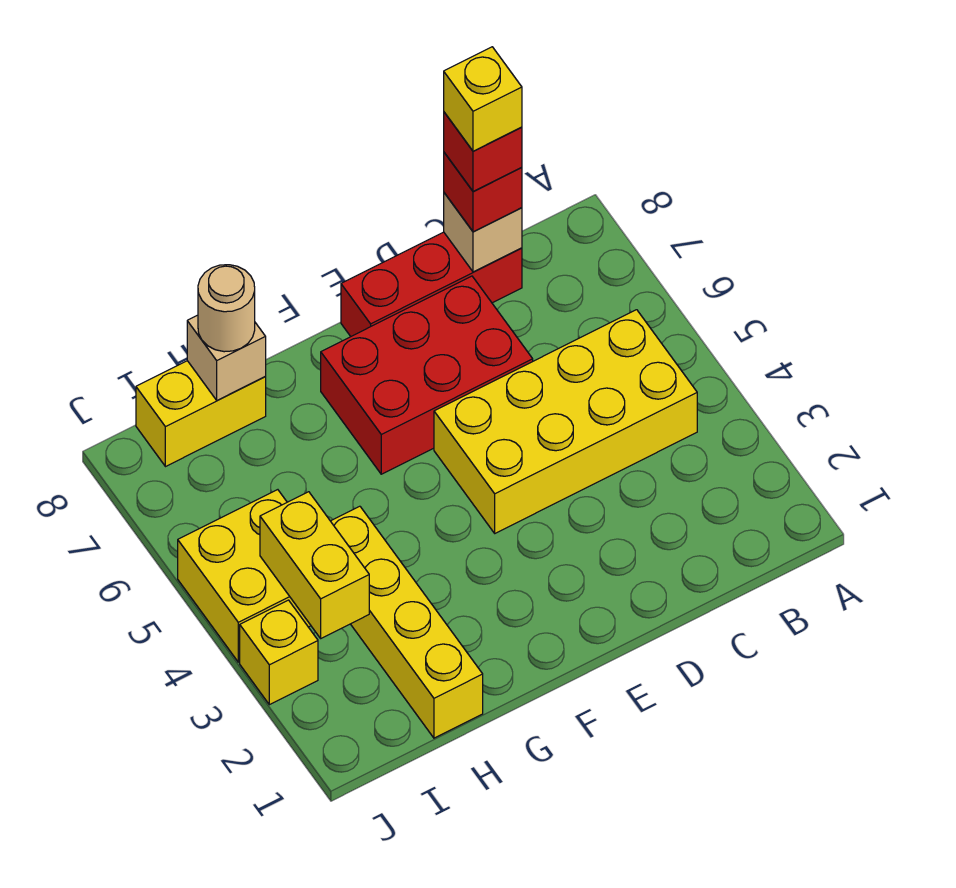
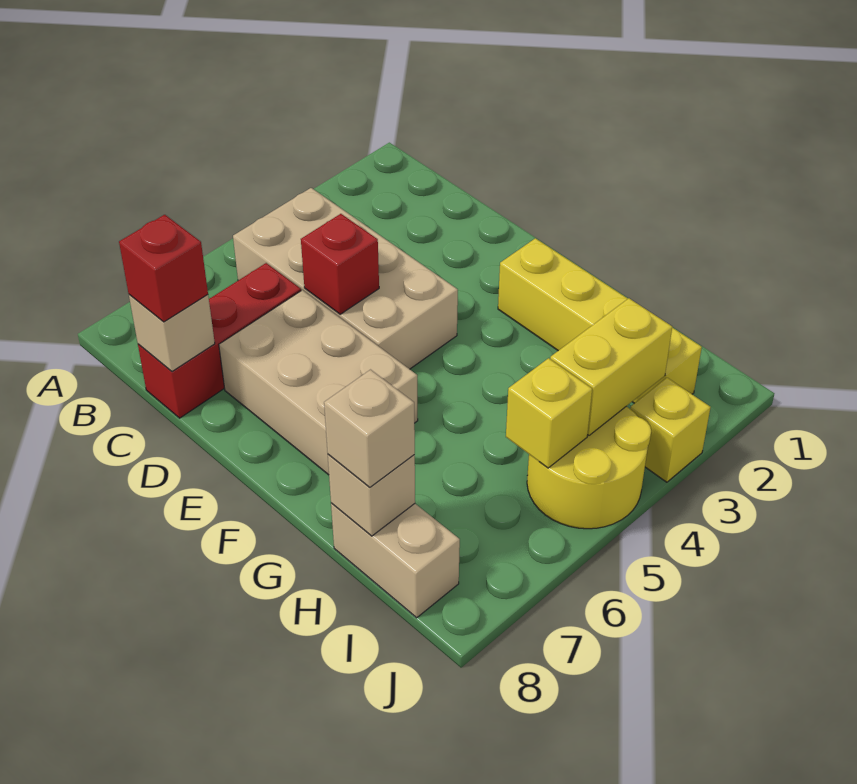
yellow 2x4 brick [434,310,697,533] -> tan 2x4 brick [233,188,458,369]
red 1x3 brick [341,232,522,336] -> red 1x3 brick turned to [138,263,301,418]
red 1x1 brick [444,112,522,191] -> red 1x1 brick moved to [301,214,379,314]
yellow 1x1 brick [444,47,522,151] -> yellow 1x1 brick moved to [506,358,592,468]
red 2x3 brick [321,276,533,474] -> tan 2x3 brick [219,290,418,475]
yellow 1x4 brick [331,506,483,738] -> yellow 1x4 brick turned to [498,238,702,403]
yellow 1x2 brick [136,361,266,467] -> tan 1x2 brick [331,503,460,618]
tan 1x1 round brick [198,265,255,352] -> tan 1x1 brick [324,370,415,487]
yellow 2x2 brick [178,490,311,662] -> yellow 2x2 round brick [527,406,651,529]

